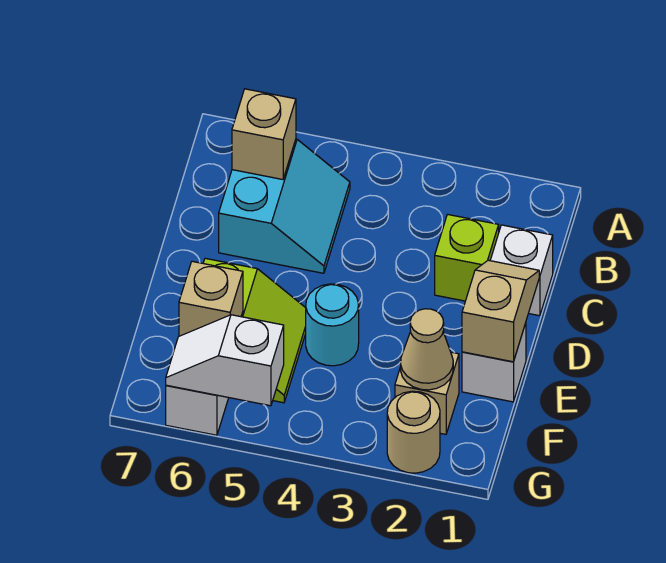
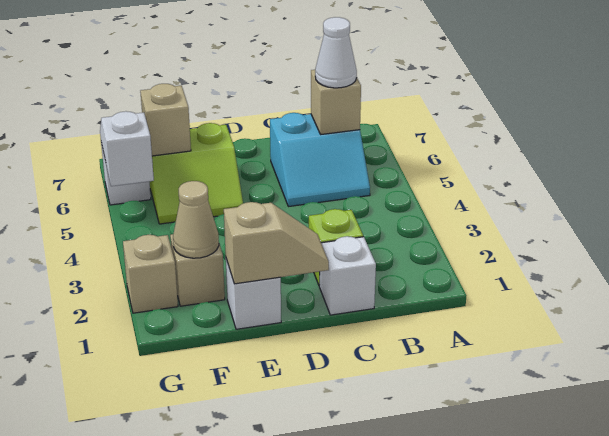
none -> white 1x1 cone [315,17,357,88]
cyan 1x1 round brick [306,284,359,366] -> none
tan 1x1 round brick [387,391,440,473] -> tan 1x1 brick [123,235,178,313]

